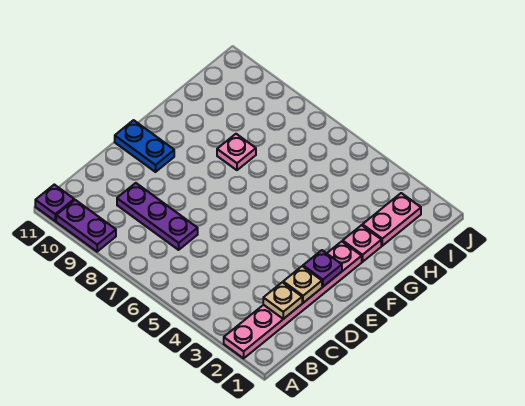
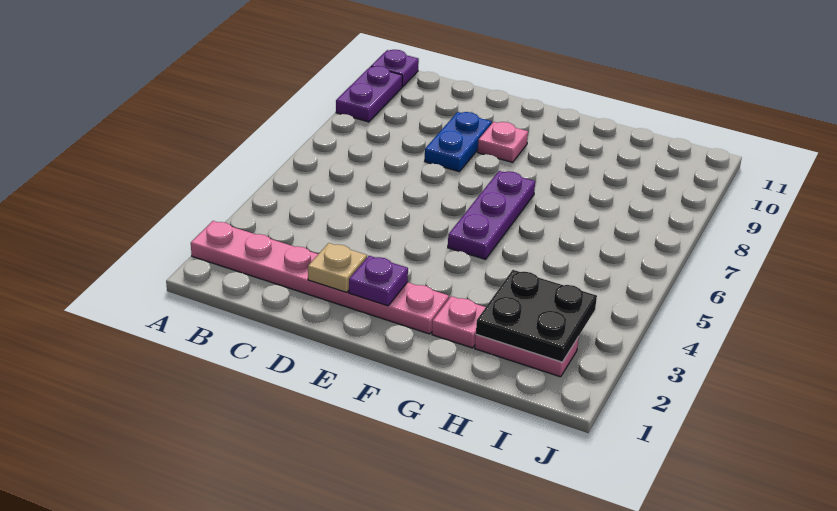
tan 1x1 plate [263,282,302,319] -> none
purple 1x3 plate [117,183,198,250] -> purple 1x3 plate moved to [448,171,535,259]
blue 1x2 plate [115,120,174,172] -> blue 1x2 plate moved to [425,112,492,172]
pink 1x1 plate [217,134,256,170] -> pink 1x1 plate moved to [478,122,528,162]
none -> black 2x2 plate [476,270,597,362]

